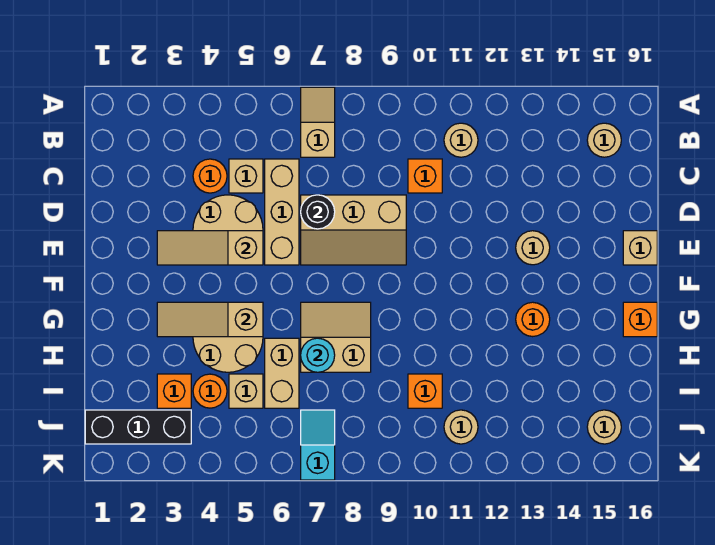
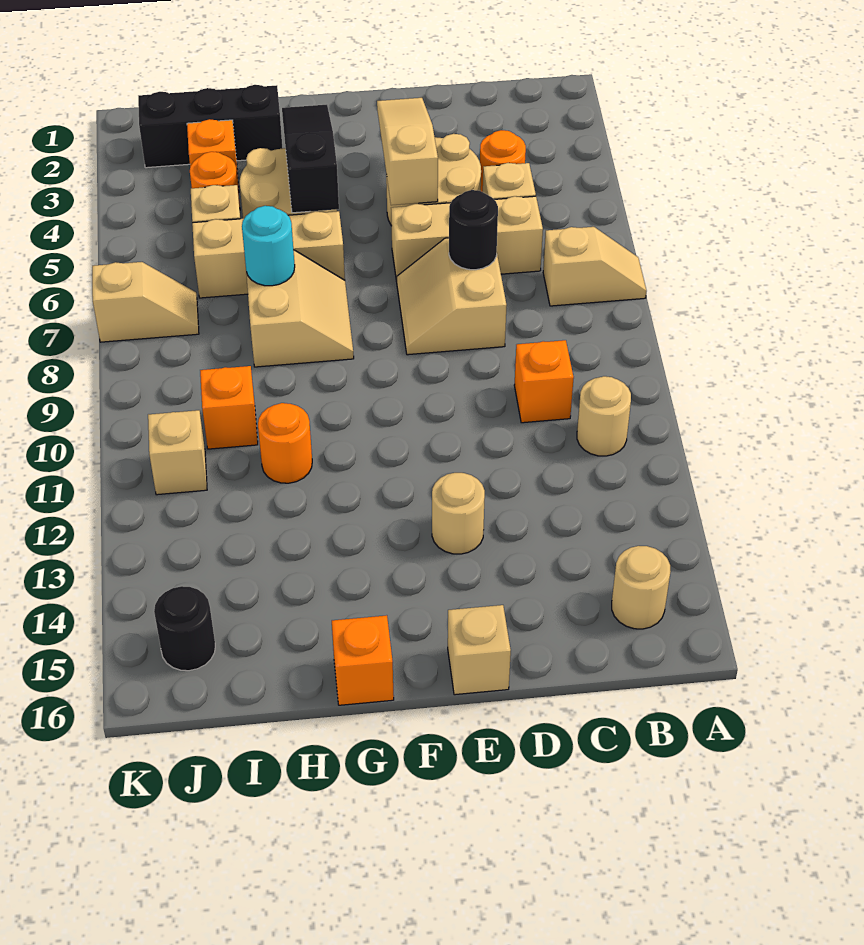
tan 2x3 slope [301,195,406,265] -> tan 2x2 slope [397,238,507,355]
tan 1x3 slope [157,302,263,337] -> black 1x3 slope [282,105,339,213]
orange 1x1 round brick [516,302,550,337] -> orange 1x1 round brick moved to [258,403,312,483]
tan 1x2 brick [265,338,299,408] -> tan 1x3 brick [192,211,345,298]
black 1x3 brick [85,410,191,444] -> black 1x3 brick turned to [138,85,283,168]
cyan 1x2 slope [301,410,335,480] -> tan 1x2 slope [92,262,199,342]
tan 1x1 round brick [444,410,478,444] -> tan 1x1 brick [148,410,207,495]
tan 1x1 round brick [587,410,621,444] -> black 1x1 round brick [154,586,215,671]

